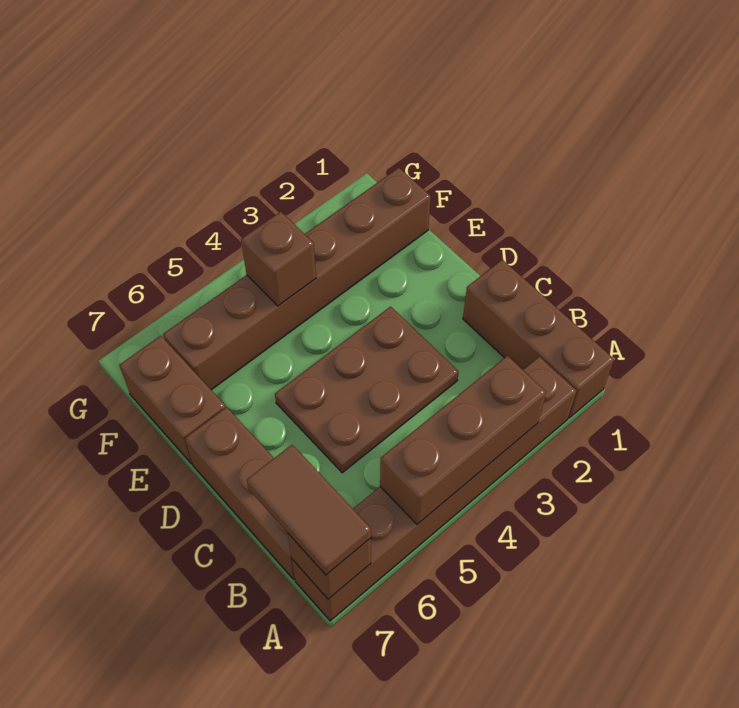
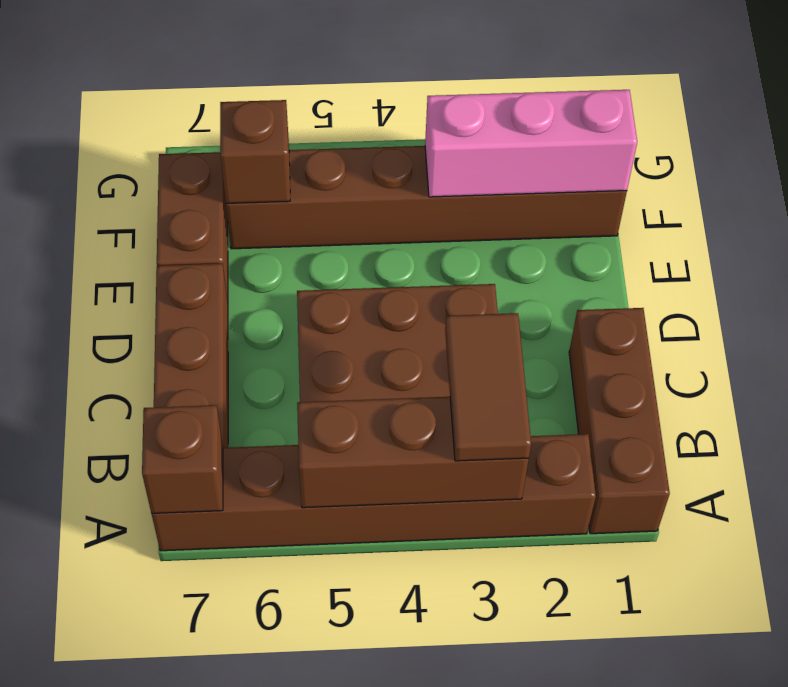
brown 1x2 tile [247,445,371,575] -> brown 1x2 tile moved to [445,313,531,461]
none -> pink 1x3 brick [425,90,637,197]
brown 1x1 brick [241,212,316,306] -> brown 1x1 brick moved to [220,100,290,203]

